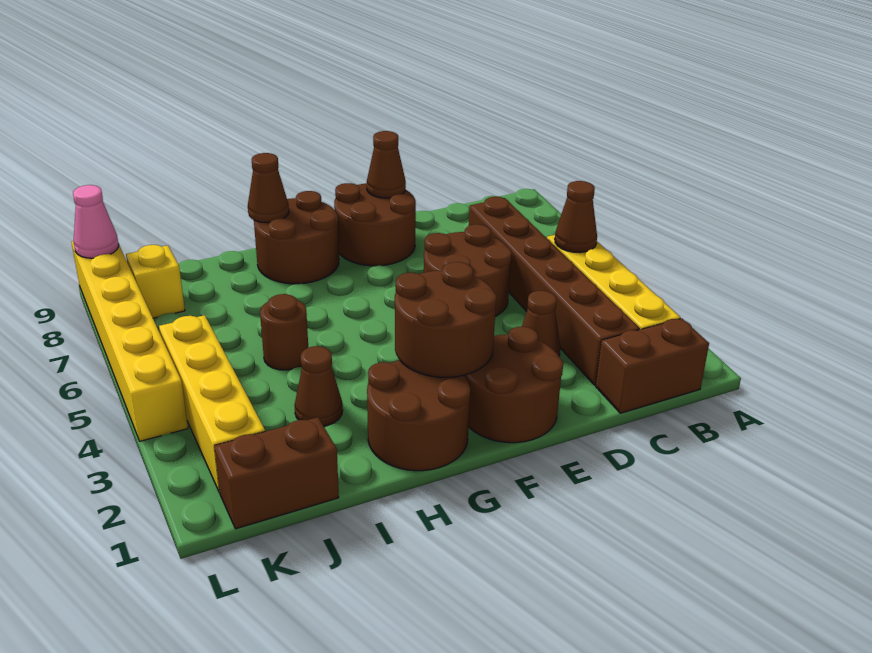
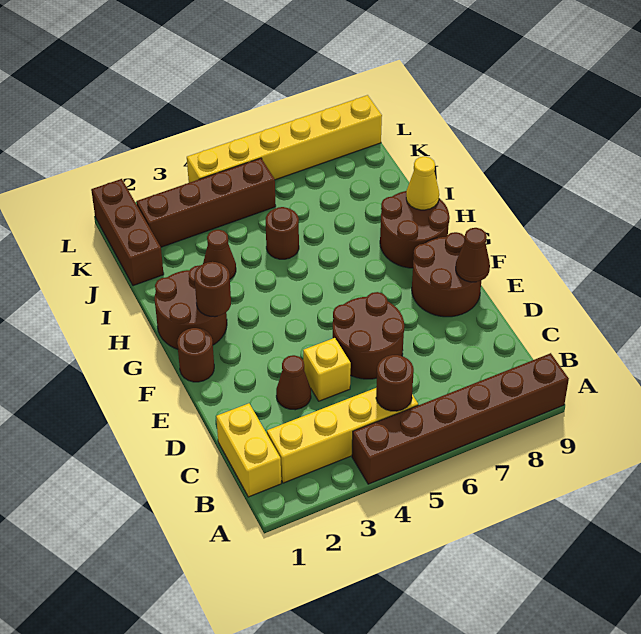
brown 1x2 brick [596,318,709,413] -> yellow 1x2 brick [216,403,281,497]
brown 1x1 cone [555,181,597,253] -> brown 1x1 round brick [376,355,414,411]
brown 1x6 brick [469,197,640,385] -> brown 1x6 brick moved to [352,353,569,484]
brown 2x2 round brick [464,327,563,443] -> brown 1x1 round brick [177,328,214,382]
brown 2x2 round brick [395,262,496,377] -> brown 1x1 round brick [194,262,231,317]
brown 1x1 cone [248,153,289,223] -> yellow 1x1 cone [406,157,439,210]
brown 1x2 brick [214,417,339,529] -> brown 1x3 brick [91,179,164,286]
yellow 1x4 brick [159,315,265,493] -> brown 1x4 brick [136,158,276,247]
yellow 1x1 brick [126,245,185,318] -> yellow 1x1 brick moved to [303,338,351,401]
pink 1x1 cone [73,185,119,258] -> none

